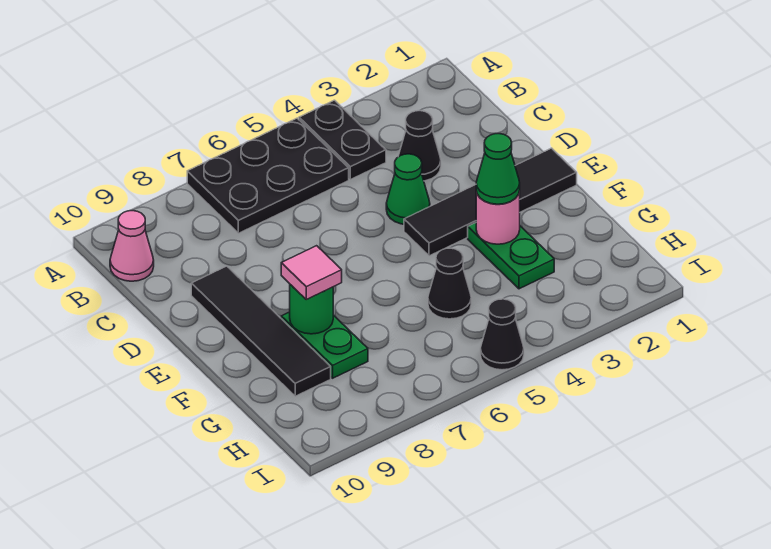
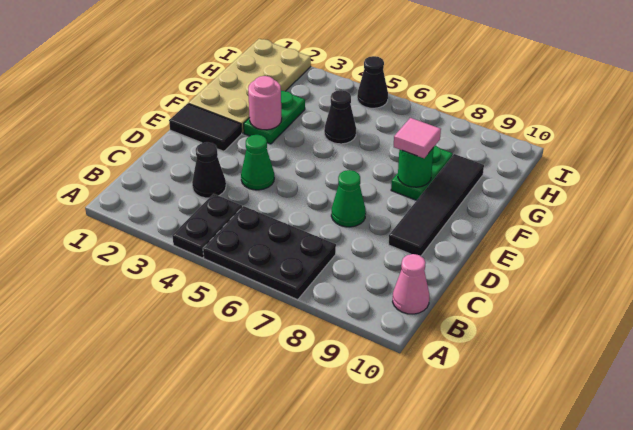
black 1x4 tile [404,148,577,256] -> black 1x2 tile [169,104,242,151]
none -> tan 2x4 plate [188,39,311,133]
green 1x1 cone [476,134,520,204] -> green 1x1 cone moved to [331,170,366,227]

